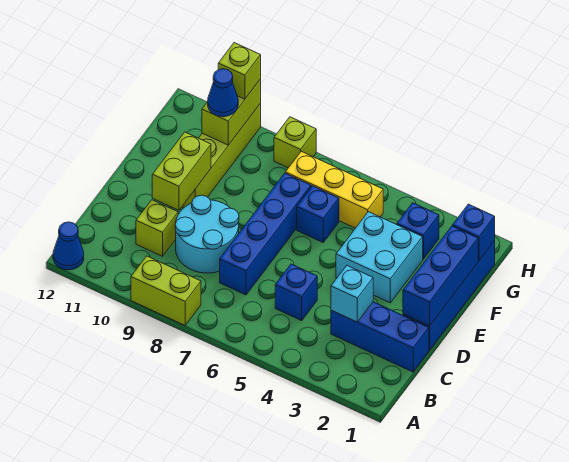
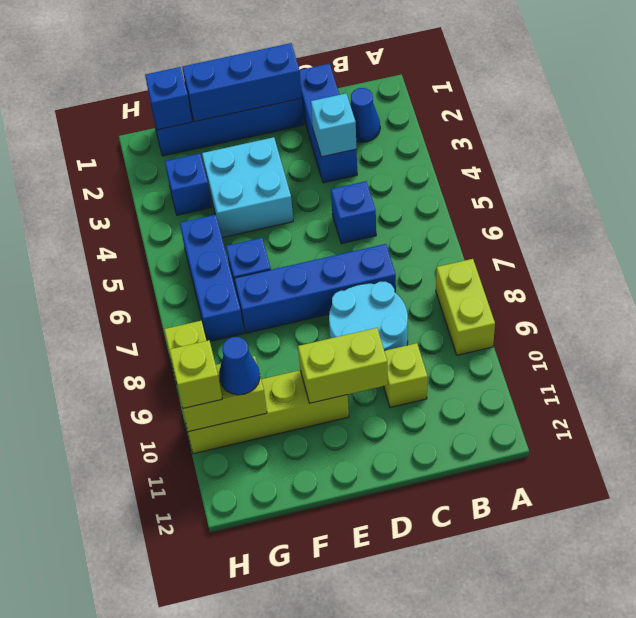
blue 1x1 cone [53,222,84,270] -> blue 1x1 cone moved to [350,88,380,142]
yellow 1x3 brick [285,151,383,228] -> blue 1x3 brick [180,215,244,341]

